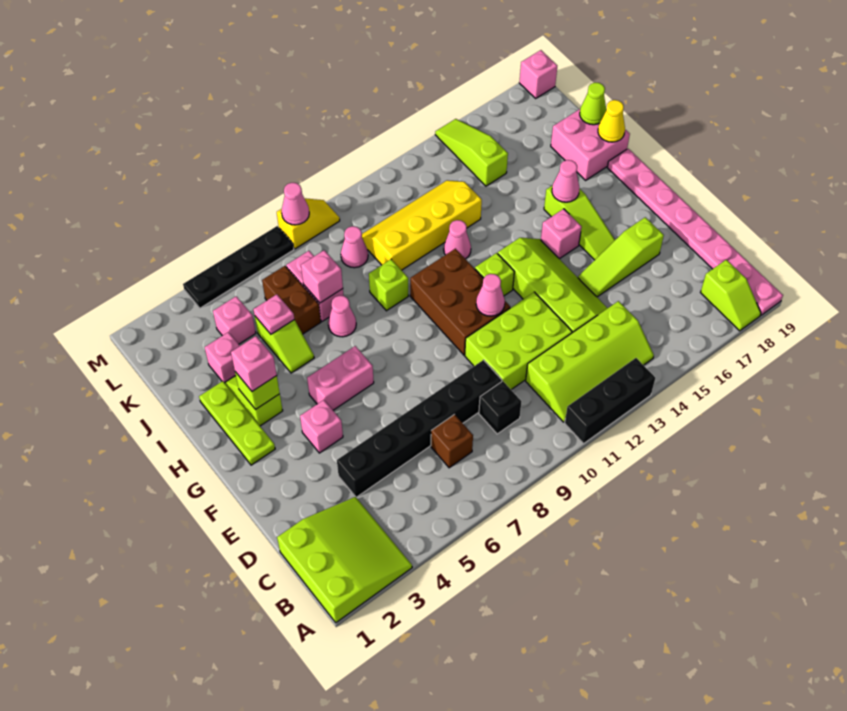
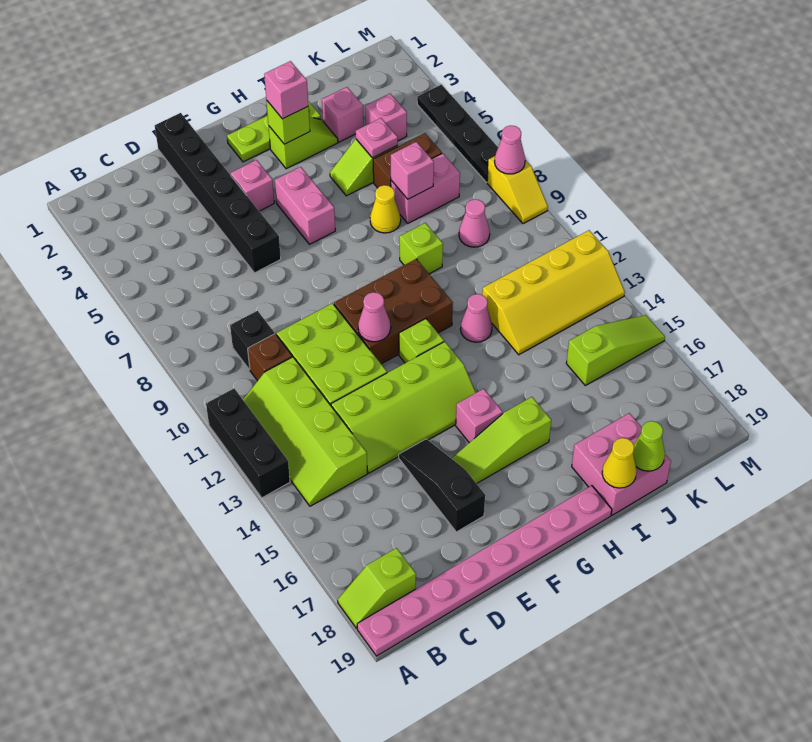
lime 3x3 slope [277,497,412,623] -> none
brown 1x1 brick [431,415,473,468] -> brown 1x1 brick moved to [248,334,292,381]
black 1x6 brick [337,360,502,497] -> black 1x6 brick moved to [155,113,281,273]
lime 1x3 slope [578,217,664,297] -> black 1x3 slope [399,439,485,532]
pink 1x1 cone [552,160,580,202] -> none
pink 1x1 cone [328,296,356,337] -> yellow 1x1 cone [370,185,401,233]
yellow 2x4 slope [362,180,482,270] -> yellow 2x4 slope turned to [482,230,625,355]
pink 1x1 brick [519,50,557,98] -> none

